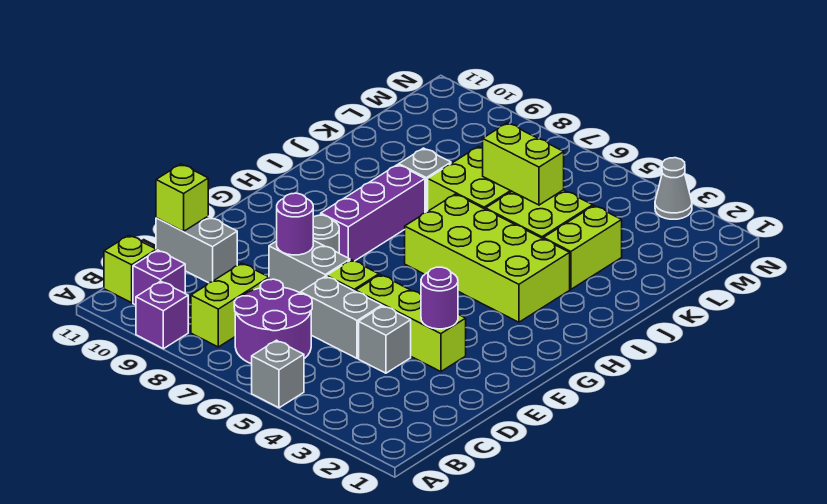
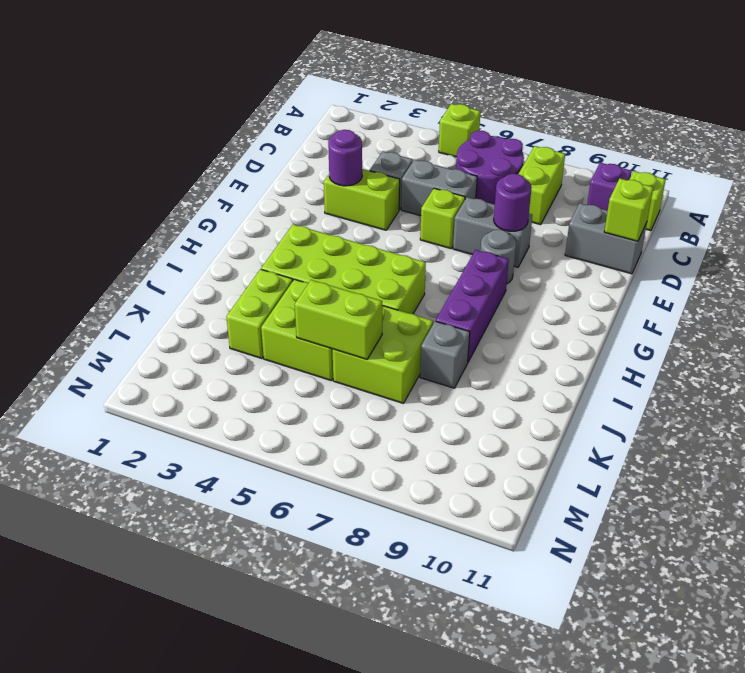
grey 1x1 brick [252,340,304,408] -> lime 1x1 brick [439,104,481,157]
purple 1x1 brick [136,281,188,349] -> none
lime 1x3 brick [356,275,466,372] -> lime 1x2 brick [324,169,400,230]
grey 1x1 cone [655,158,692,219] -> none

